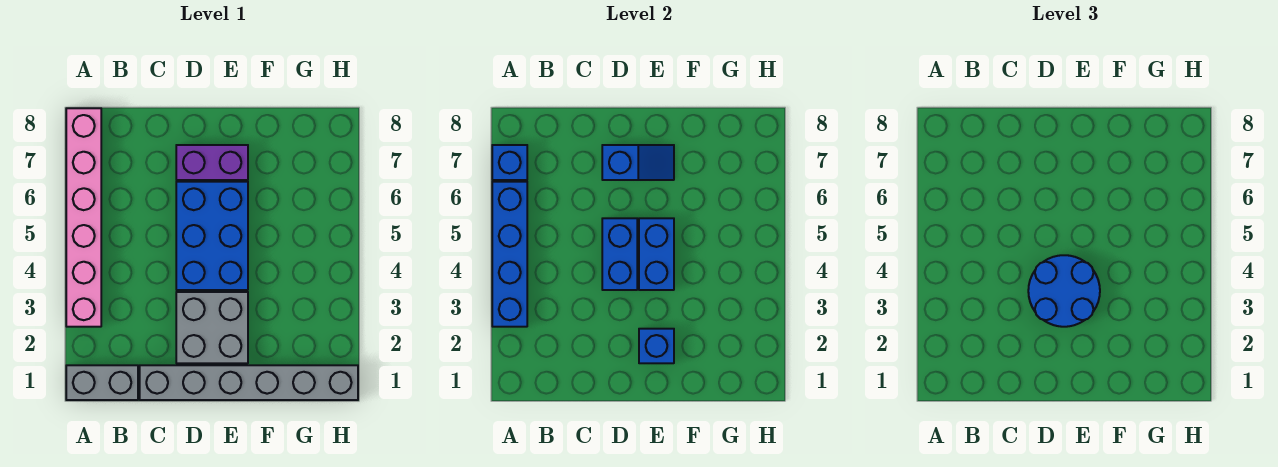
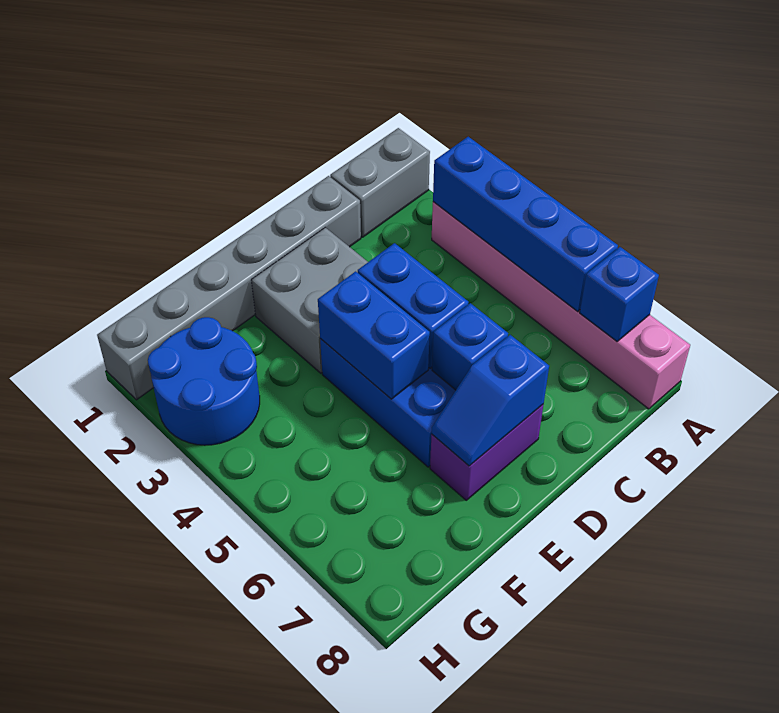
blue 2x2 round brick [1028,255,1100,327] -> blue 2x2 round brick moved to [148,317,260,445]
blue 1x1 brick [639,329,674,363] -> blue 1x1 brick moved to [432,303,508,390]

